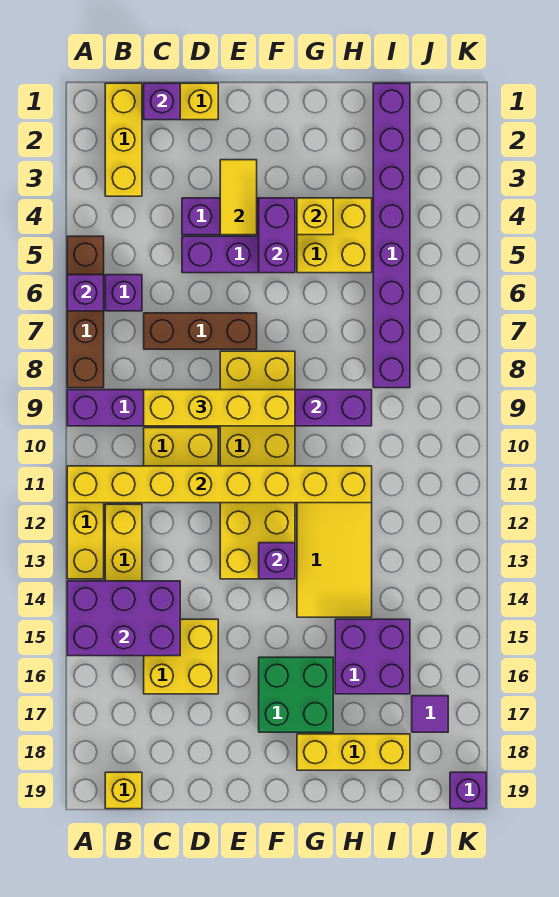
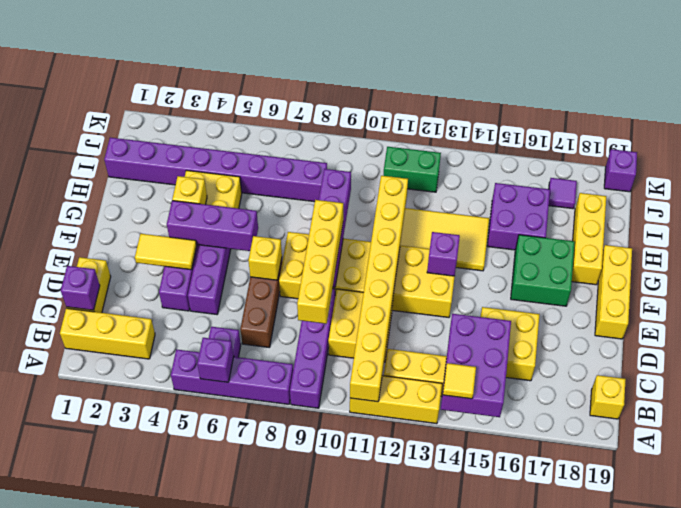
brown 1x4 brick [67,236,104,388] -> purple 1x4 brick [171,349,293,404]
none -> yellow 1x1 tile [443,363,476,399]
none -> yellow 1x1 brick [248,236,282,280]
none -> yellow 1x3 brick [595,245,632,339]
purple 1x2 brick [259,198,295,273] -> purple 1x3 brick [167,201,258,251]
none -> green 1x2 brick [384,147,441,192]

